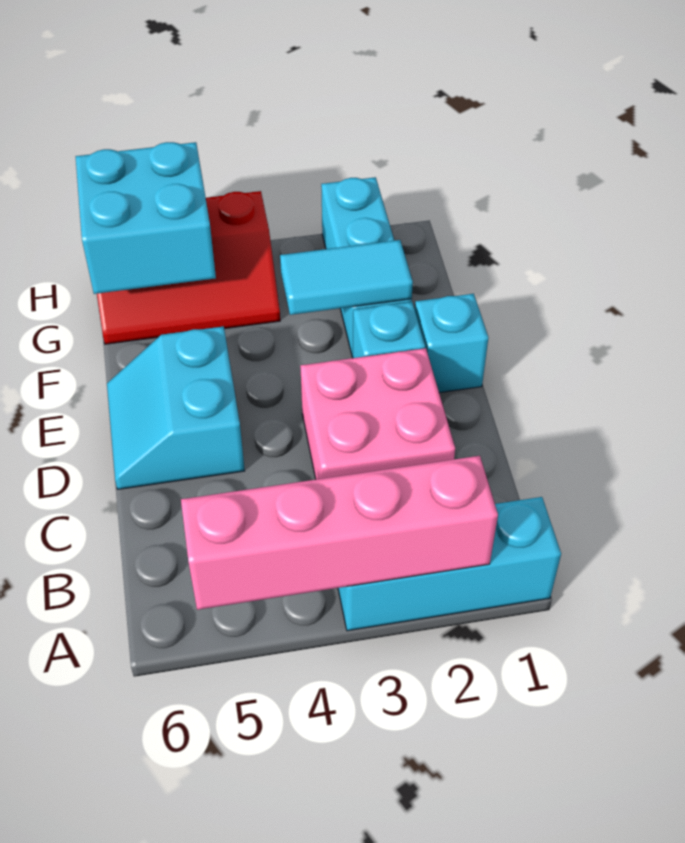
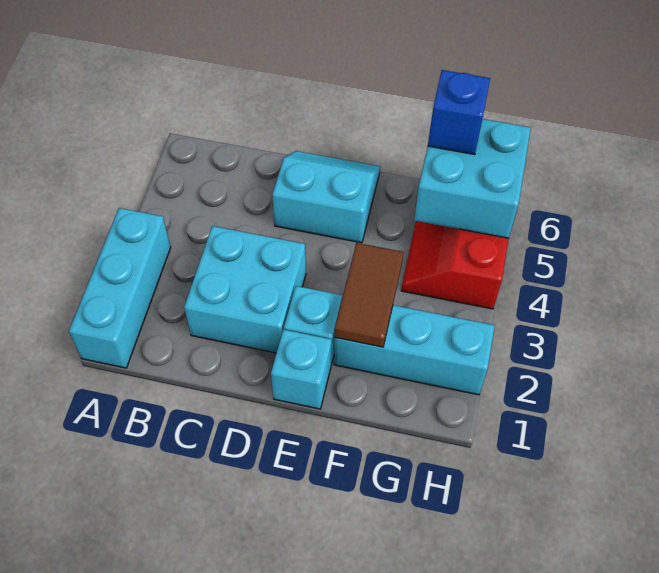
pink 1x4 brick [181,456,498,610] -> none
pink 2x2 brick [300,348,455,479] -> cyan 2x2 brick [184,226,306,353]
cyan 1x2 tile [280,240,413,315] -> brown 1x2 tile [335,243,404,347]
none -> blue 1x1 brick [428,70,490,155]

